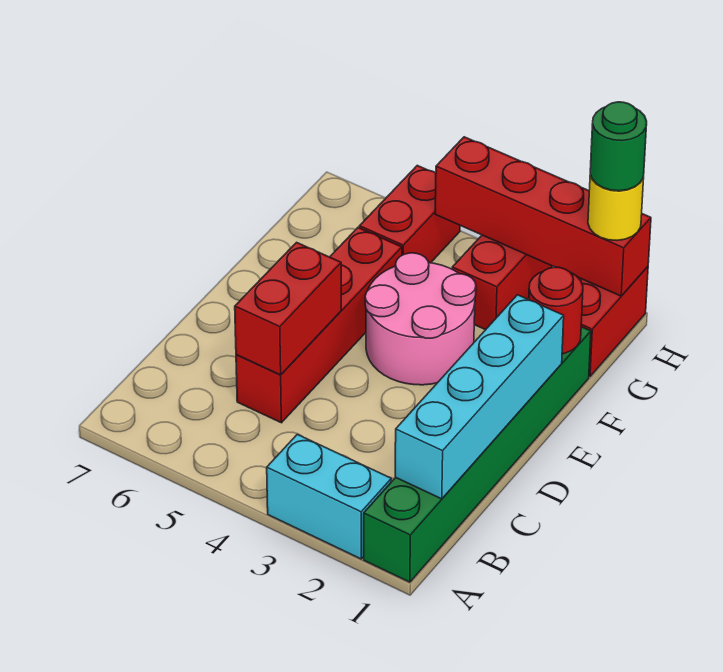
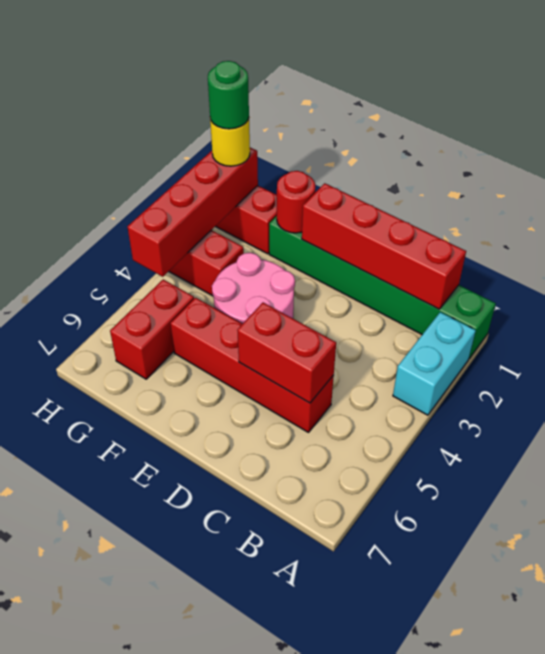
cyan 1x4 brick [395,295,564,499] -> red 1x4 brick [302,183,466,309]
red 1x2 brick [359,165,460,263] -> red 1x2 brick turned to [110,280,194,379]

